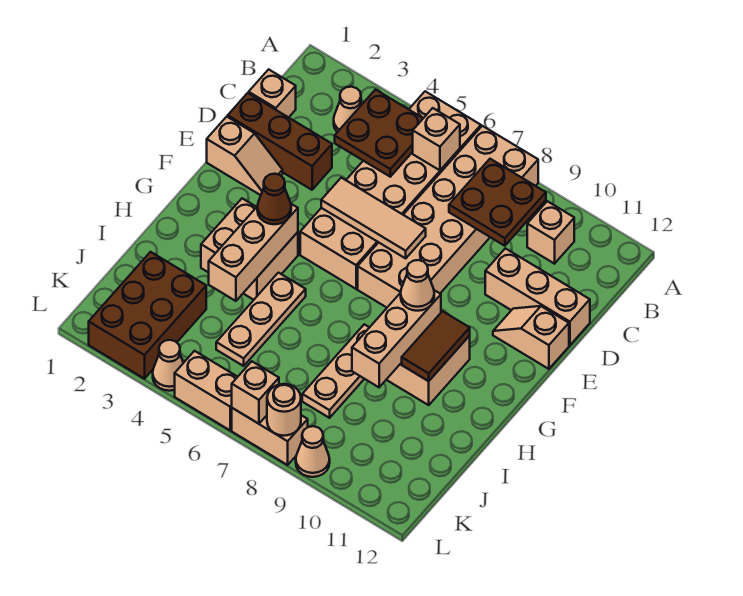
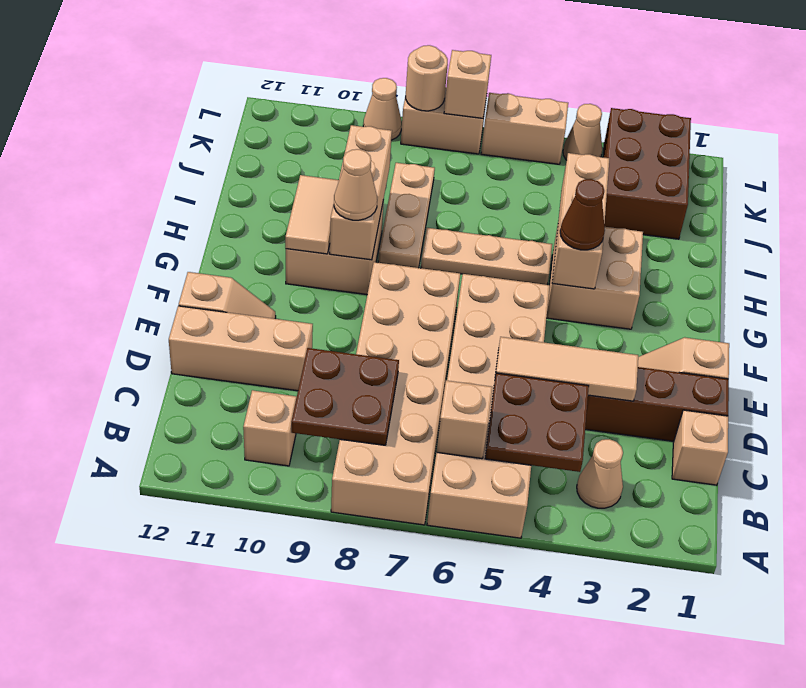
tan 1x3 tile [321,178,426,258] -> tan 1x3 tile moved to [495,337,638,401]
brown 1x2 tile [402,311,470,381] -> tan 1x2 tile [285,175,339,254]
tan 1x3 plate [216,273,306,366] -> tan 1x3 plate turned to [421,228,552,285]

